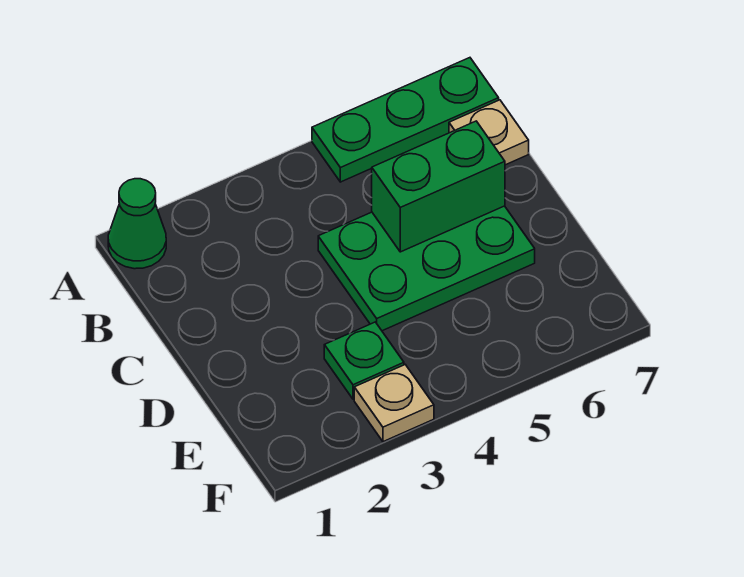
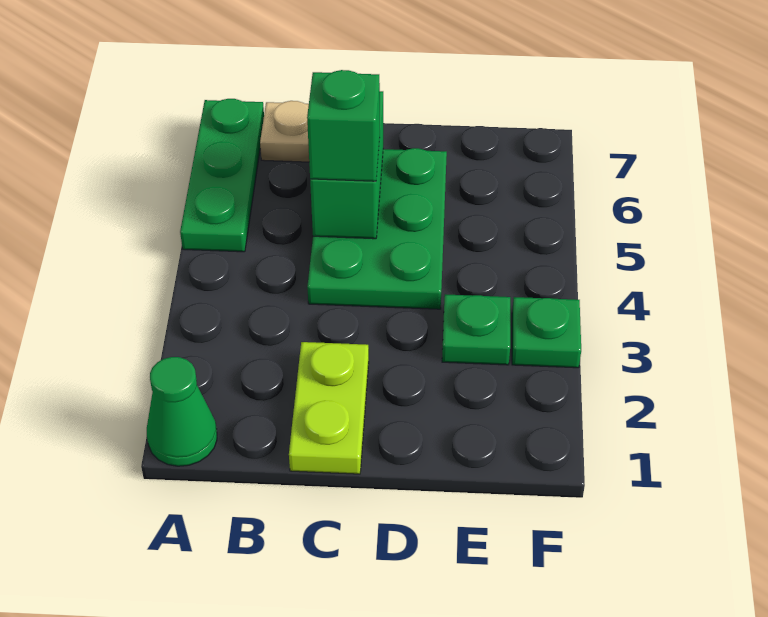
none -> lime 1x2 plate [289,342,369,474]
none -> green 1x1 brick [307,70,380,181]
tan 1x1 plate [354,365,434,442] -> green 1x1 plate [512,297,581,368]

